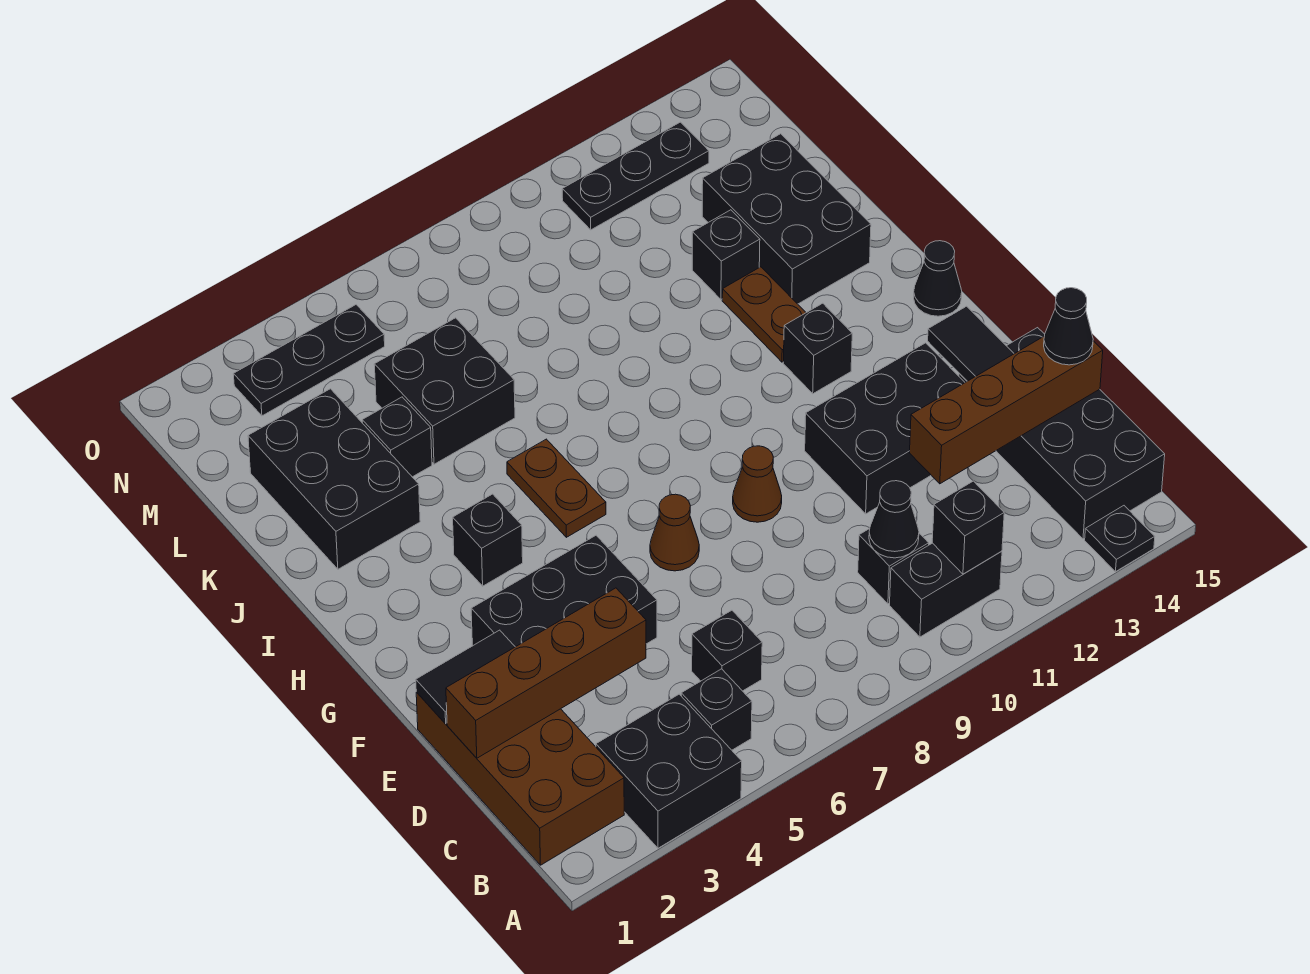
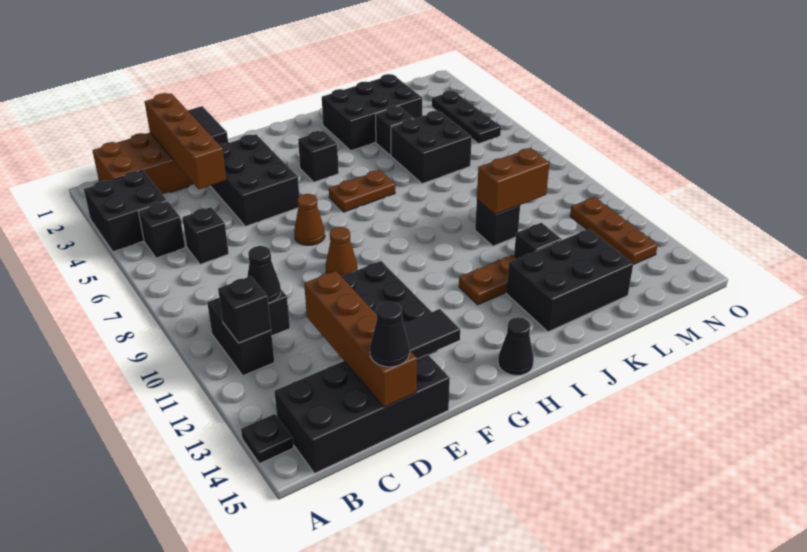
black 1x1 brick [783,303,852,394] -> black 1x1 brick moved to [475,200,520,246]
none -> brown 1x2 brick [477,148,549,215]
black 1x3 plate [562,122,709,230] -> brown 1x3 plate [570,197,658,265]

